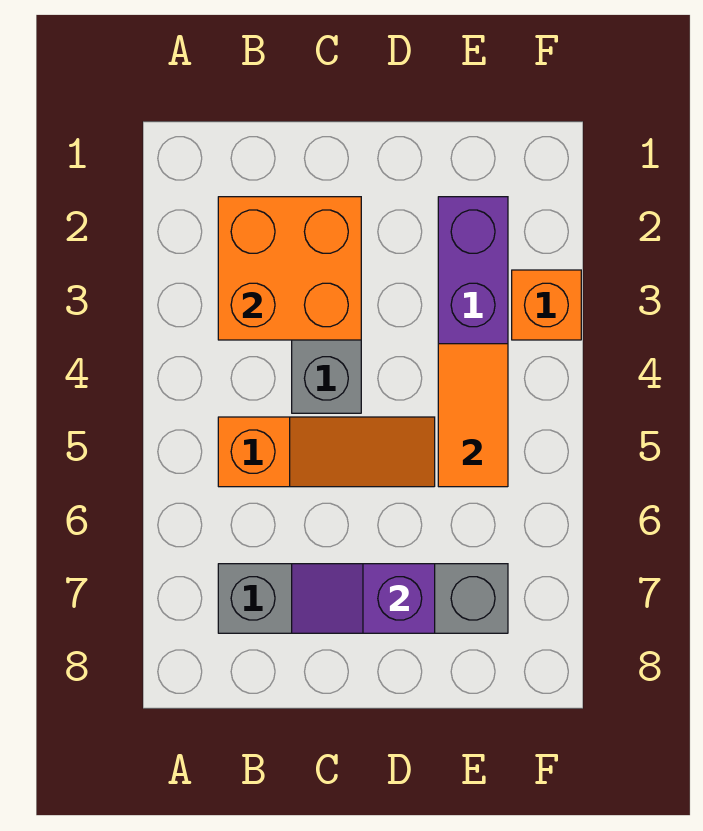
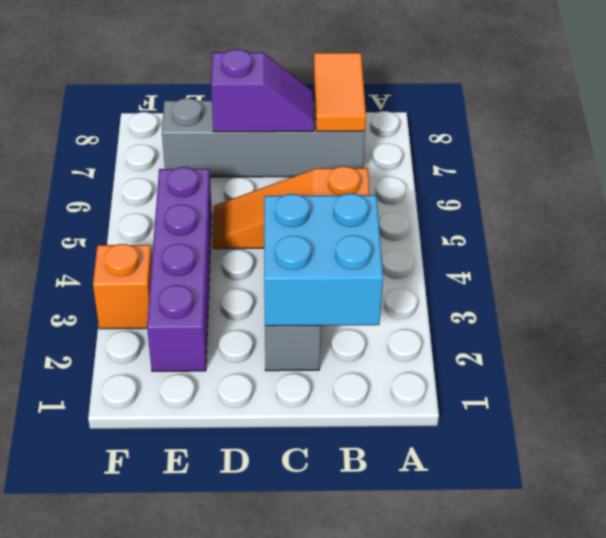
orange 2x2 brick [218,197,361,340] -> cyan 2x2 brick [264,194,383,326]
orange 1x2 tile [438,344,508,487] -> orange 1x2 tile moved to [314,53,366,131]

